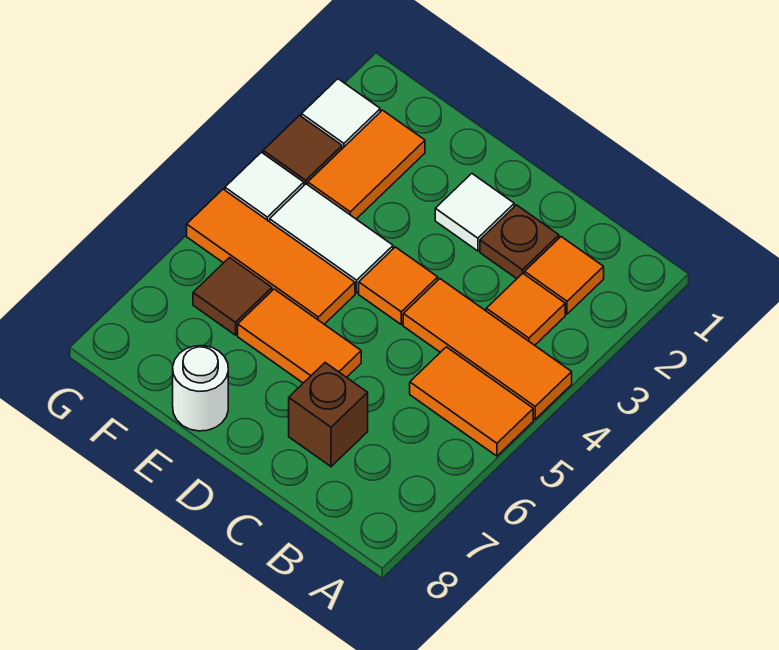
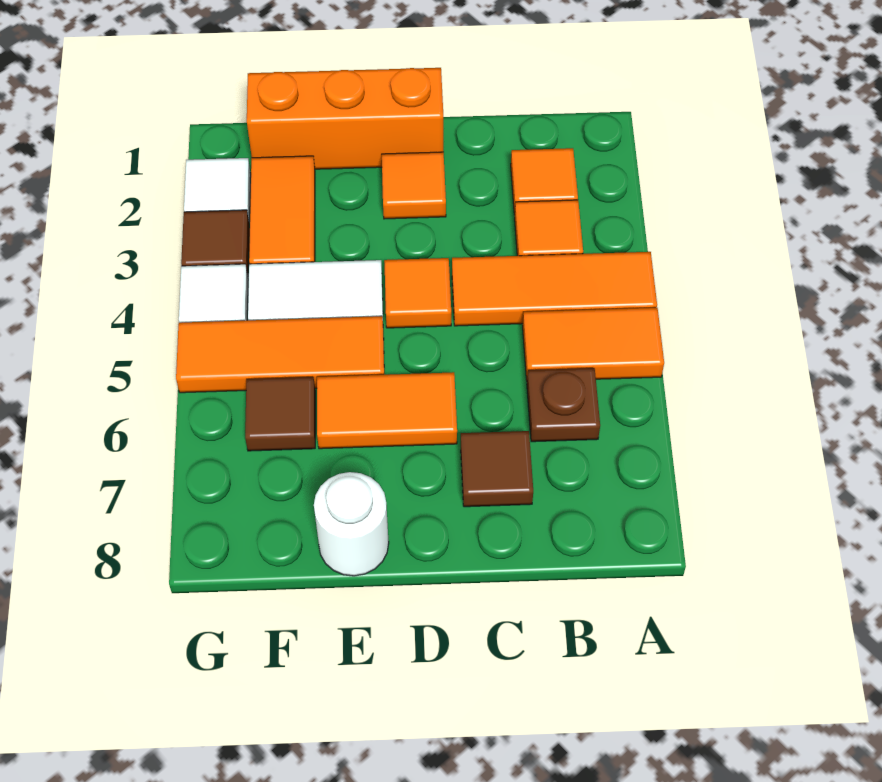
brown 1x1 plate [480,205,559,279] -> brown 1x1 plate moved to [527,368,600,442]
brown 1x1 brick [289,363,368,467] -> brown 1x1 tile [461,431,533,507]
none -> orange 1x3 brick [247,68,443,169]
white 1x1 tile [435,174,514,251] -> orange 1x1 tile [382,152,446,219]

